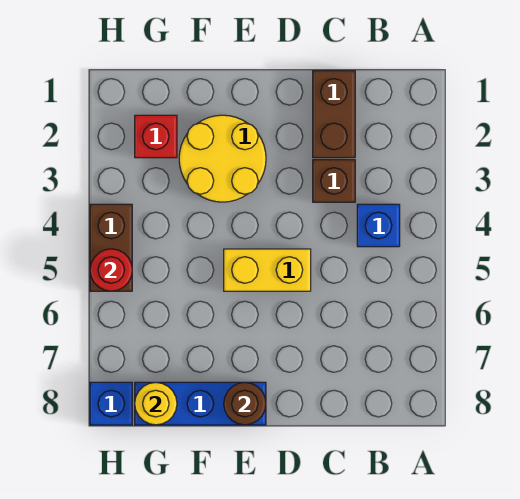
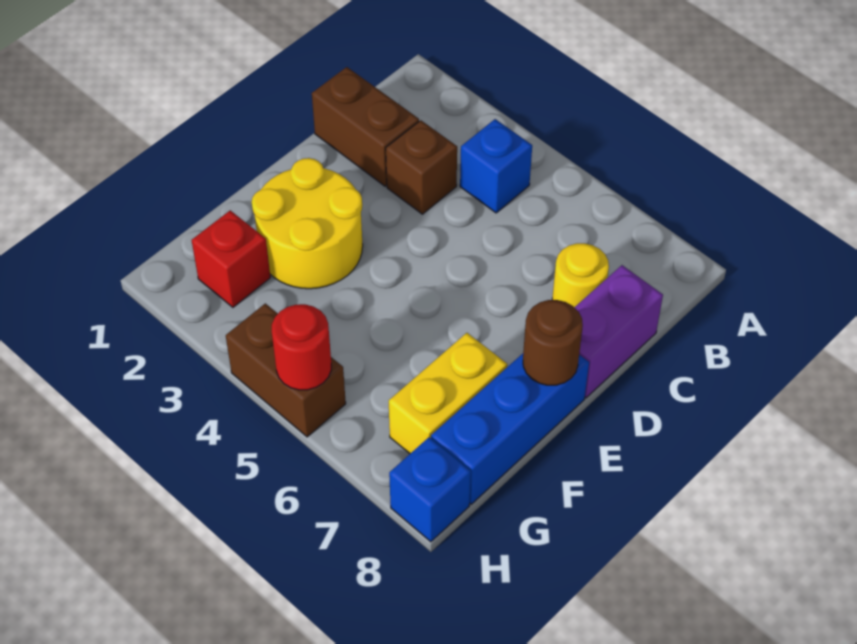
none -> purple 1x2 brick [574,265,663,398]
yellow 1x2 brick [224,249,311,291] -> yellow 1x2 brick moved to [389,333,507,454]
yellow 1x1 round brick [135,382,177,425] -> yellow 1x1 round brick moved to [552,243,609,307]

